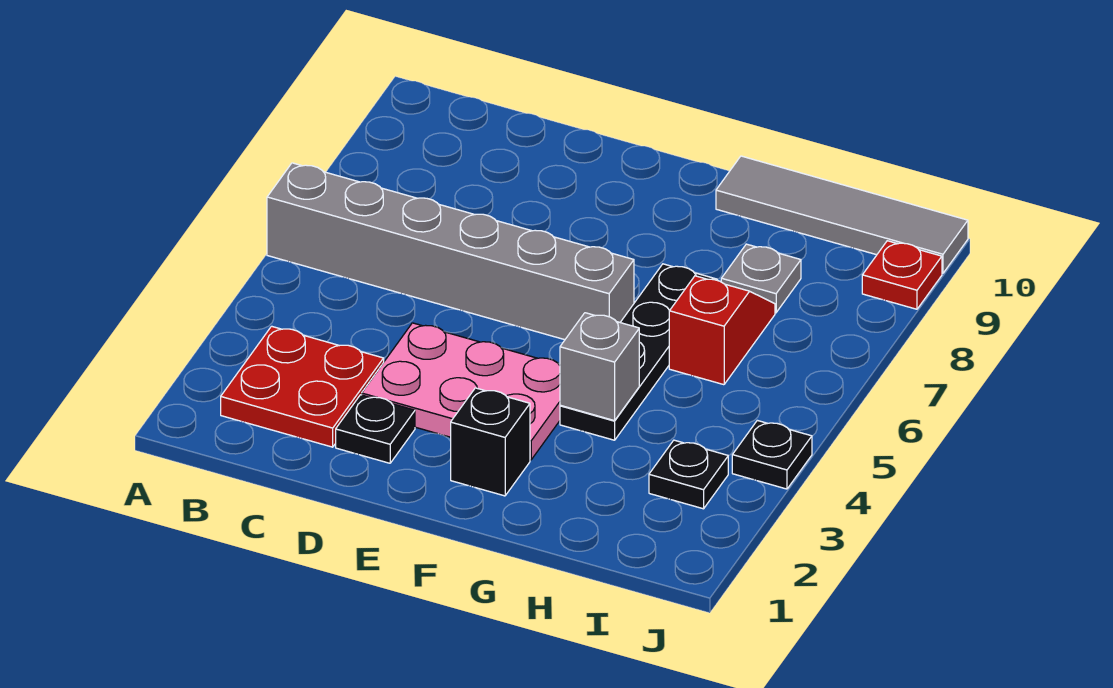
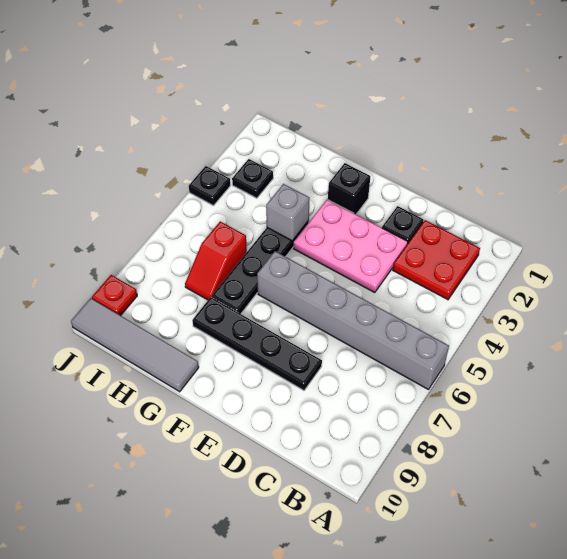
none -> black 1x4 plate [192,297,322,390]
grey 1x1 plate [721,244,801,313] -> none

